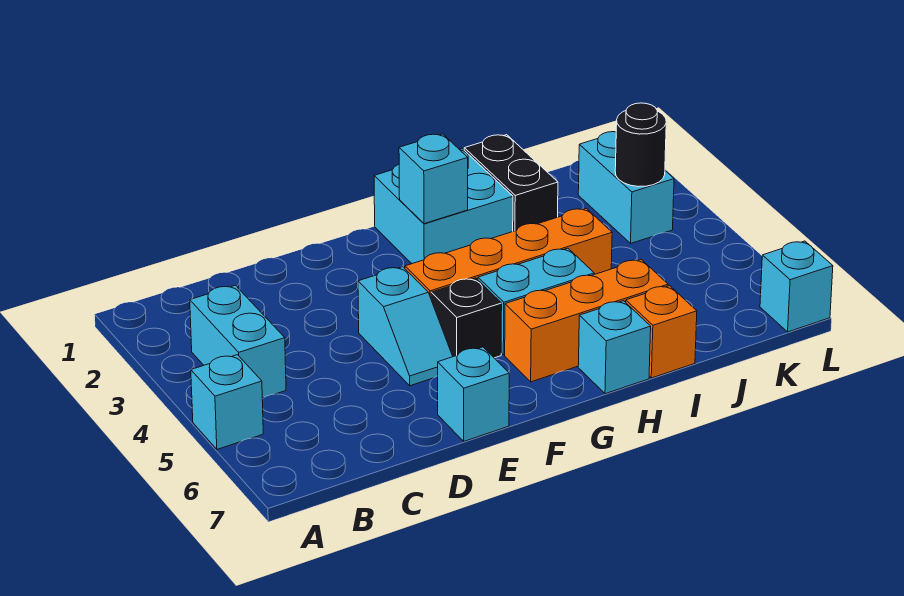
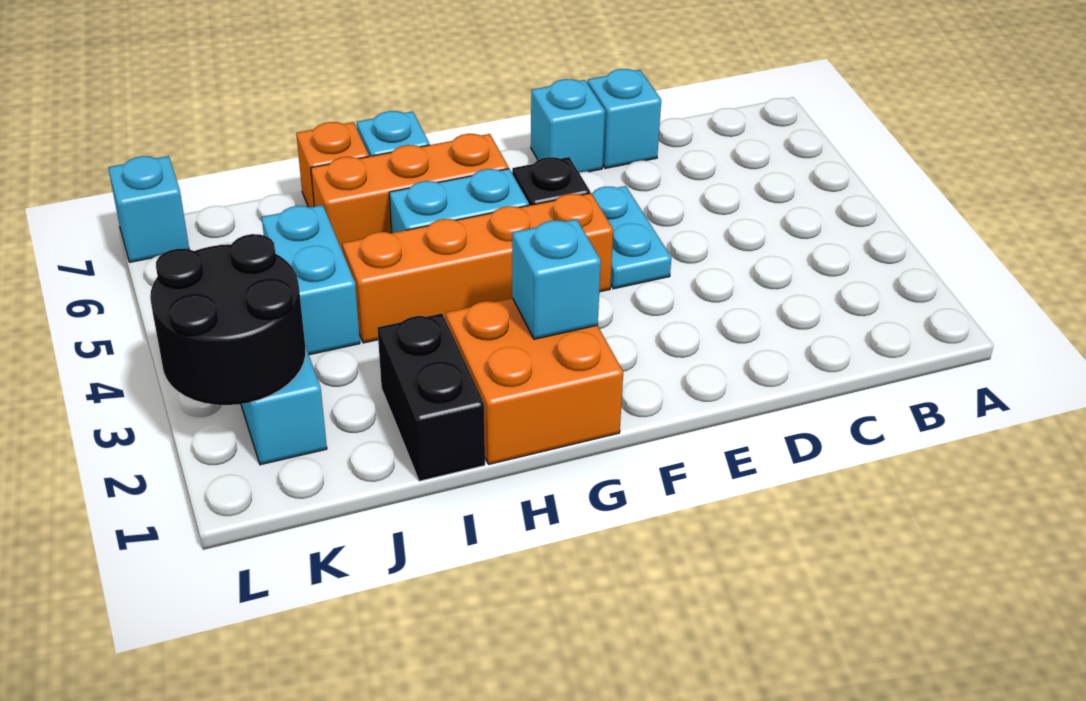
cyan 1x1 brick [191,355,263,449] -> cyan 1x1 brick moved to [587,69,661,168]
cyan 1x2 brick [190,285,286,398] -> cyan 1x2 brick moved to [262,205,360,355]
cyan 1x2 slope [358,267,453,386] -> cyan 1x2 plate [592,186,671,289]
cyan 2x2 brick [374,149,513,264] -> orange 2x2 brick [446,298,623,464]
black 1x1 round brick [615,103,666,187] -> black 2x2 round brick [150,234,306,405]

